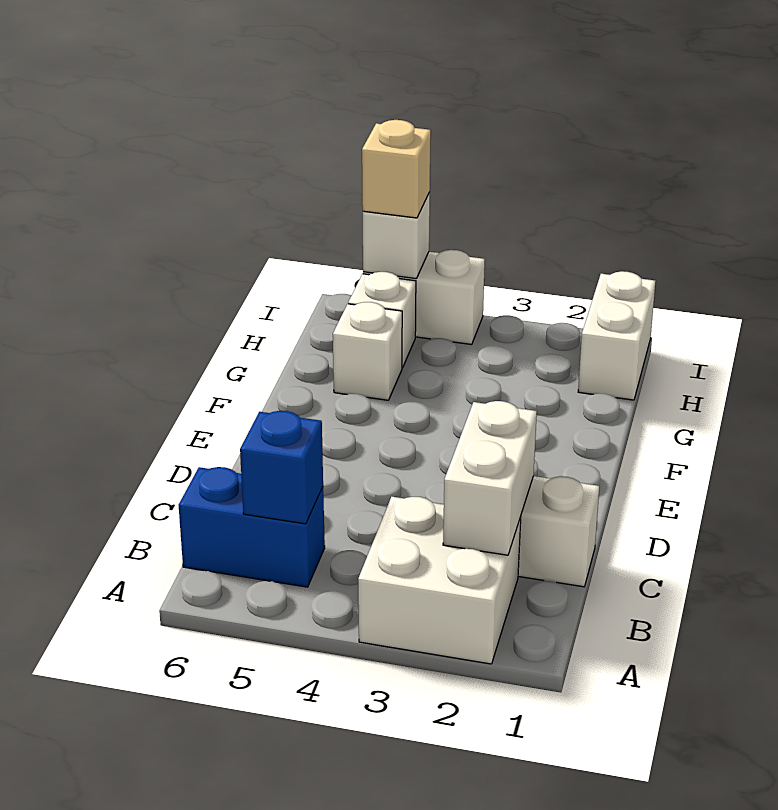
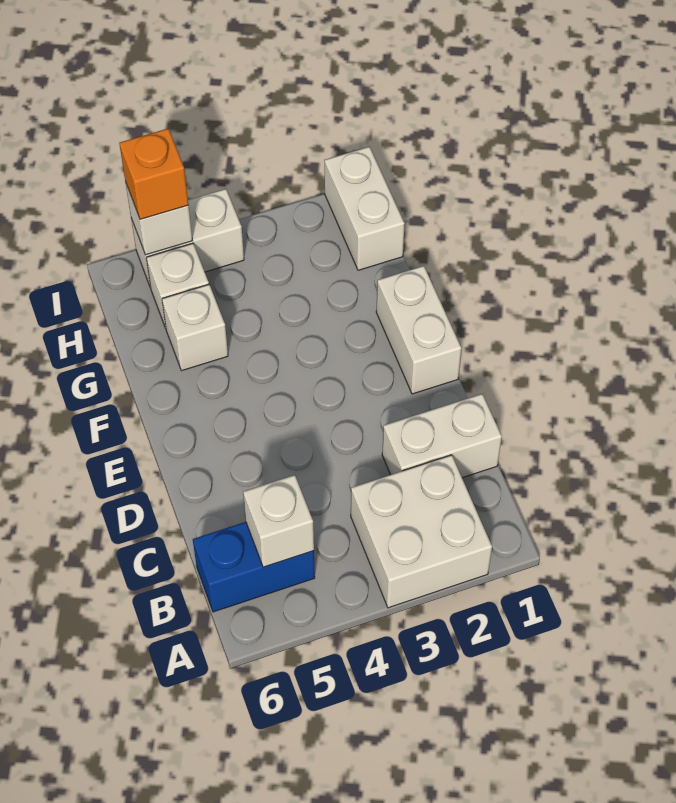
white 1x2 brick [443,401,537,555] -> white 1x2 brick moved to [376,266,461,394]
blue 1x1 brick [240,411,323,524] -> white 1x1 brick [243,475,314,567]
tan 1x1 brick [362,120,431,218] -> orange 1x1 brick [119,129,188,219]

